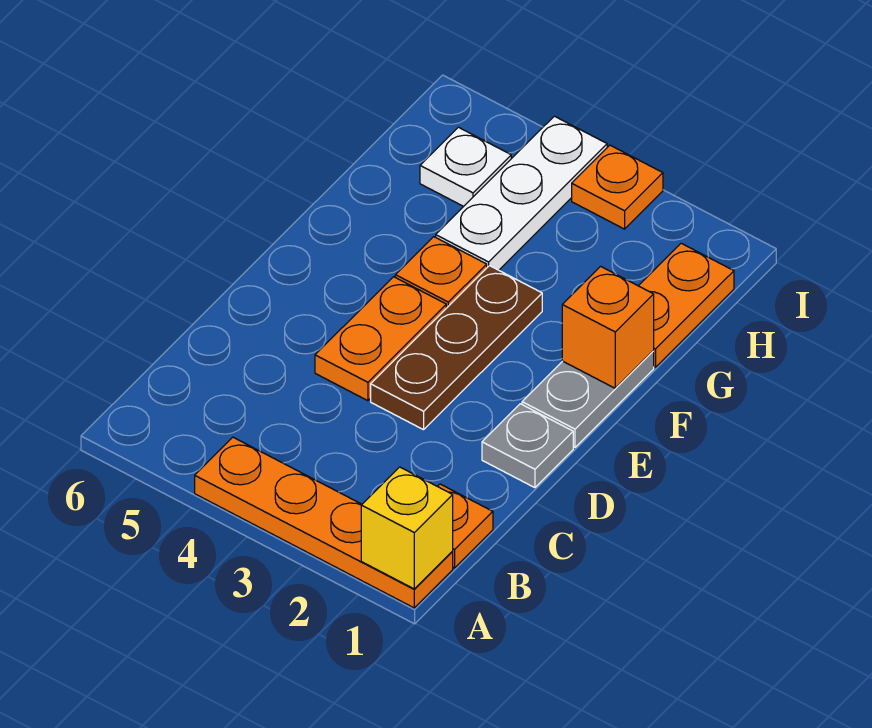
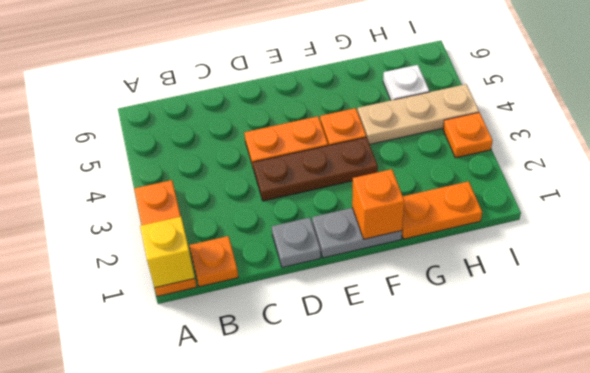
orange 1x4 plate [195,437,453,608] -> orange 1x3 plate [134,180,197,296]
white 1x3 plate [436,116,607,270] -> tan 1x3 plate [358,84,479,144]

